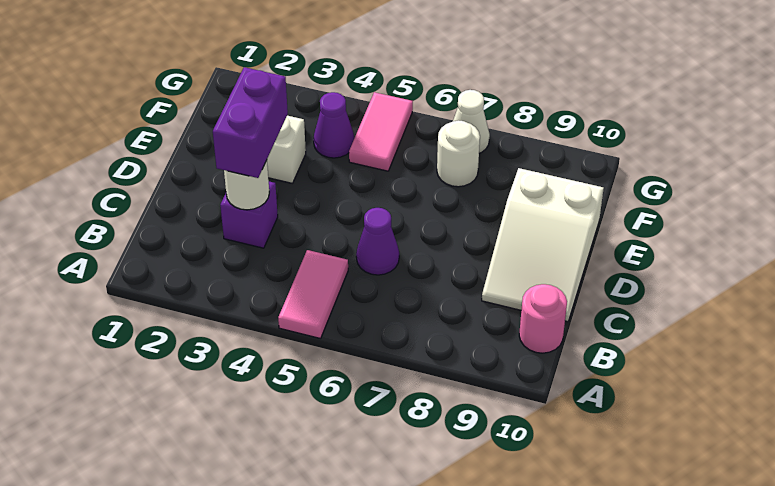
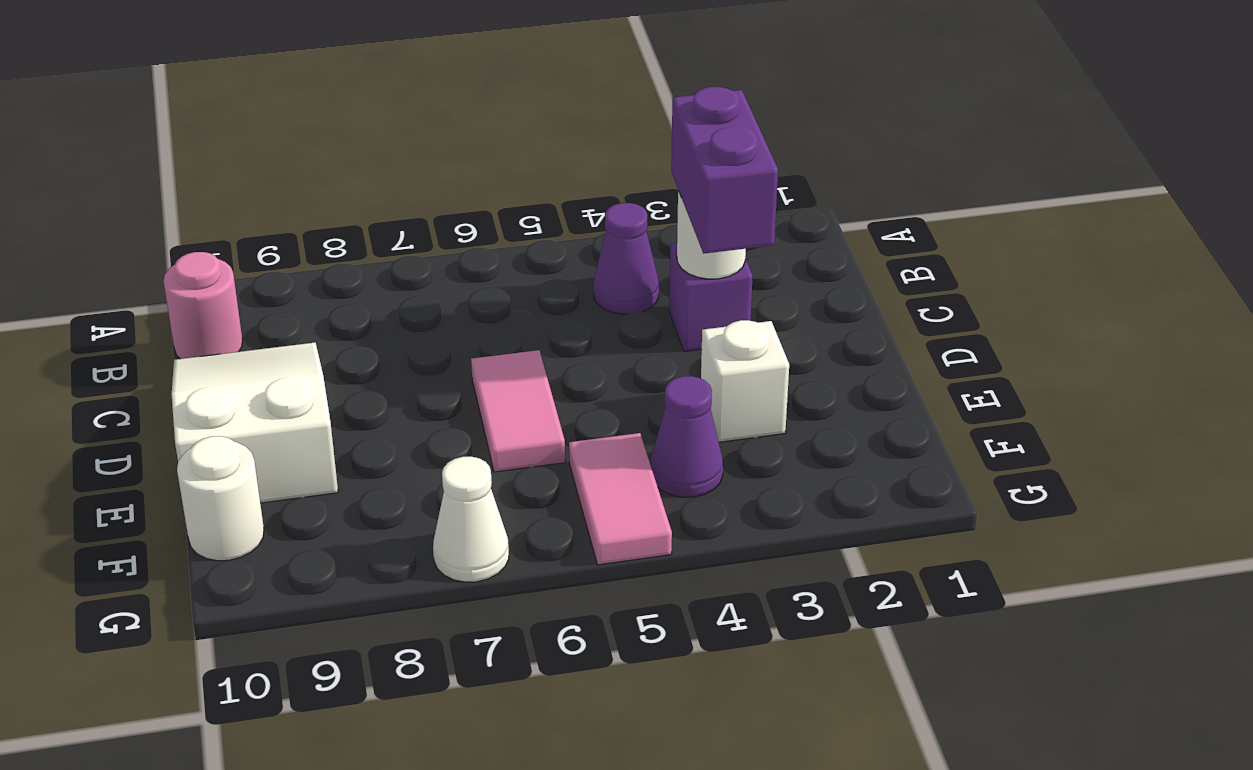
pink 1x2 tile [278,250,348,338] -> pink 1x2 tile moved to [471,350,565,472]
purple 1x1 cone [356,208,399,275] -> purple 1x1 cone moved to [593,203,659,314]
white 1x1 round brick [437,120,480,187] -> white 1x1 round brick moved to [177,436,264,561]

